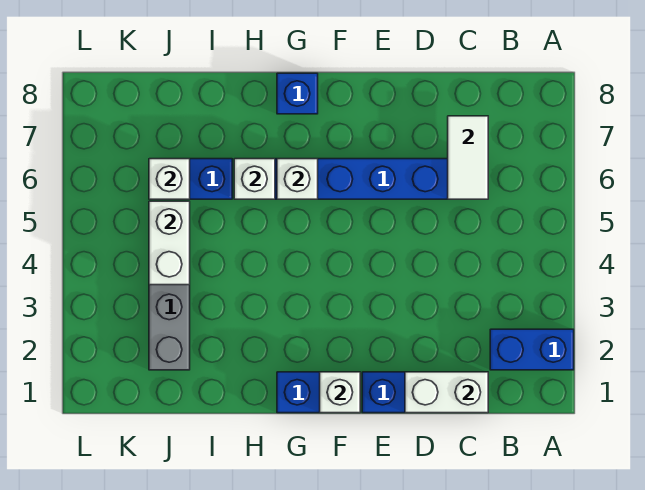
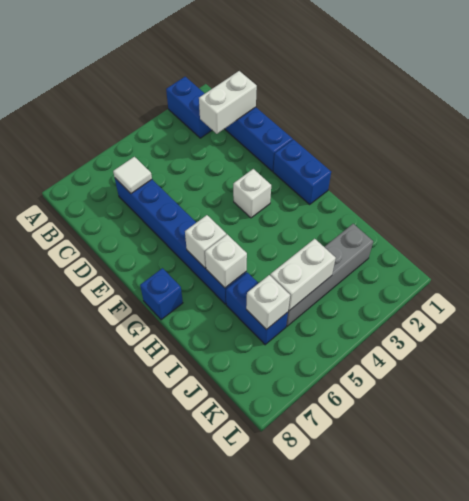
white 1x2 brick [405,372,488,413] -> white 1x2 brick turned to [199,71,257,134]
white 1x2 tile [448,116,488,199] -> white 1x1 tile [113,157,152,194]
white 1x1 brick [320,372,360,413] -> white 1x1 brick moved to [233,169,271,218]

